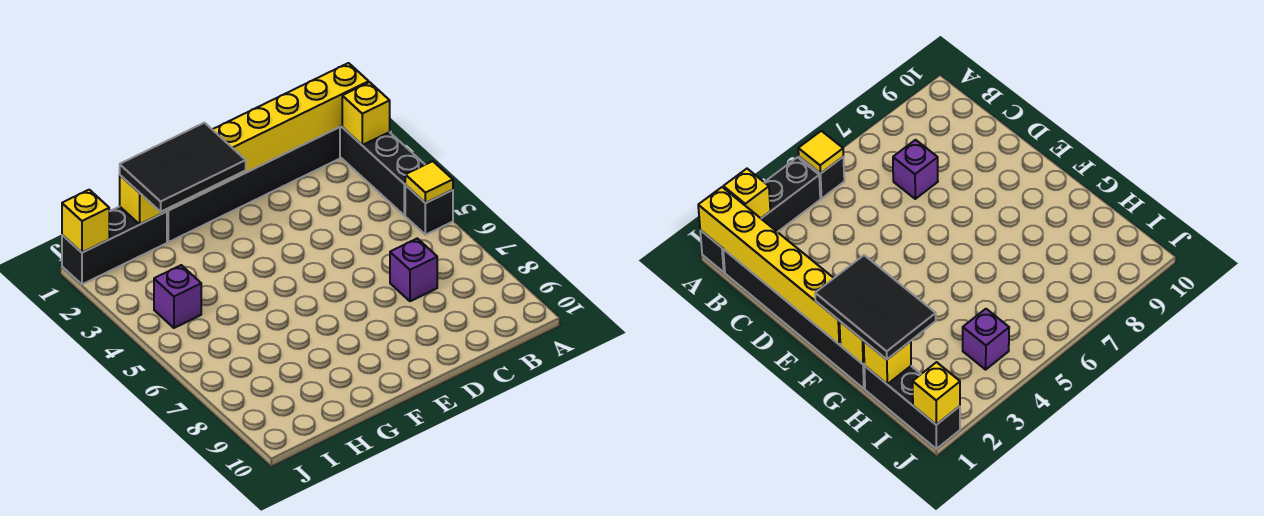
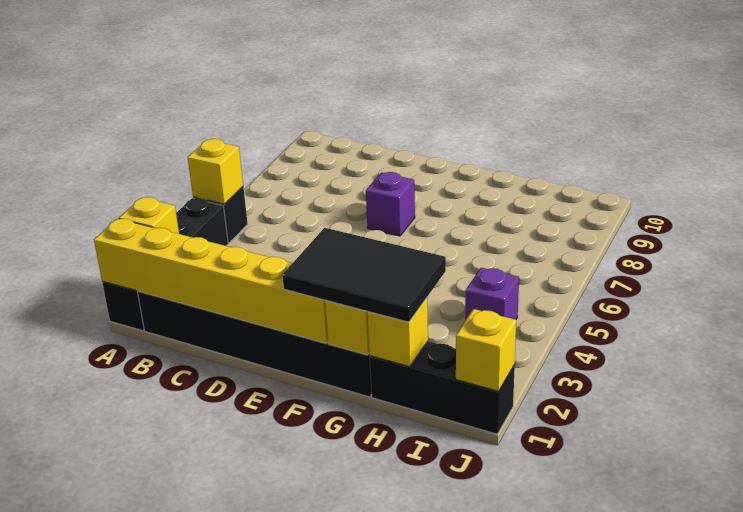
yellow 1x1 tile [405,161,453,203] -> yellow 1x1 brick [187,139,243,204]
purple 1x1 brick [390,238,437,301] -> purple 1x1 brick moved to [366,172,415,236]

